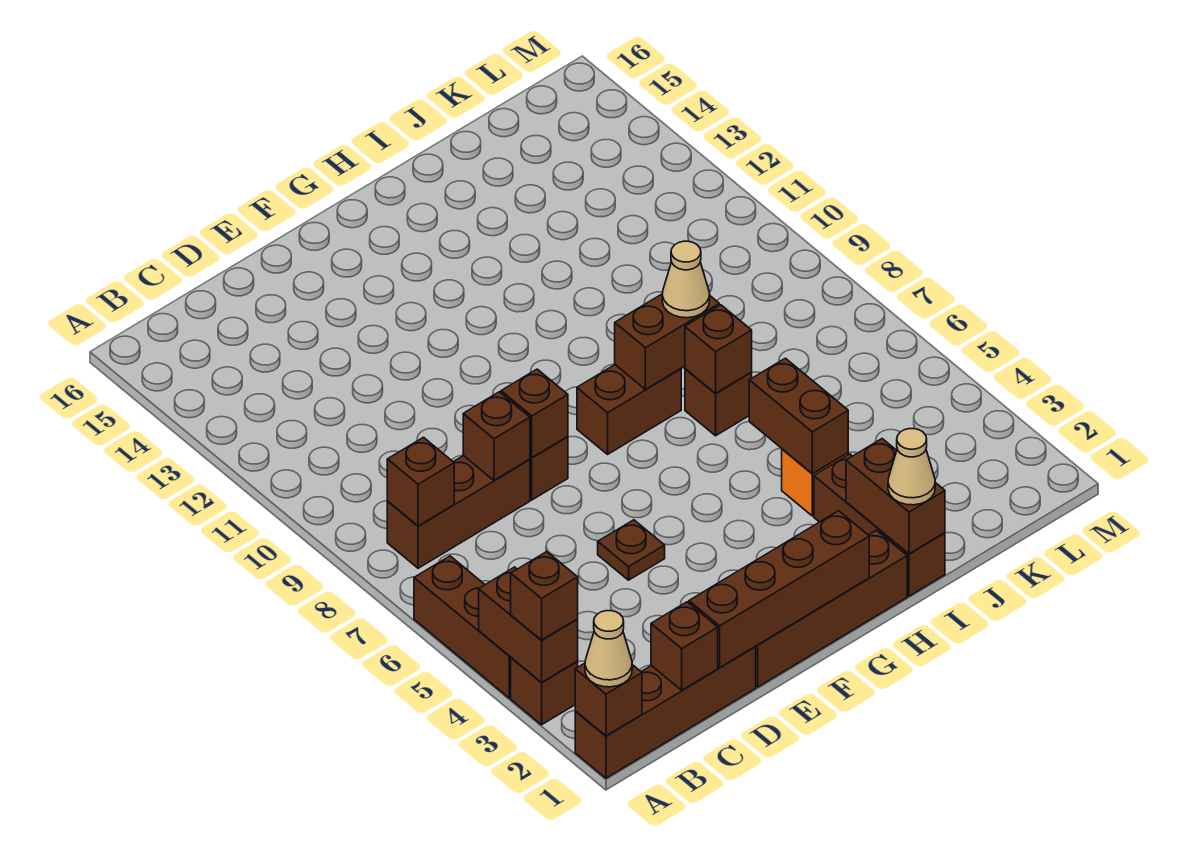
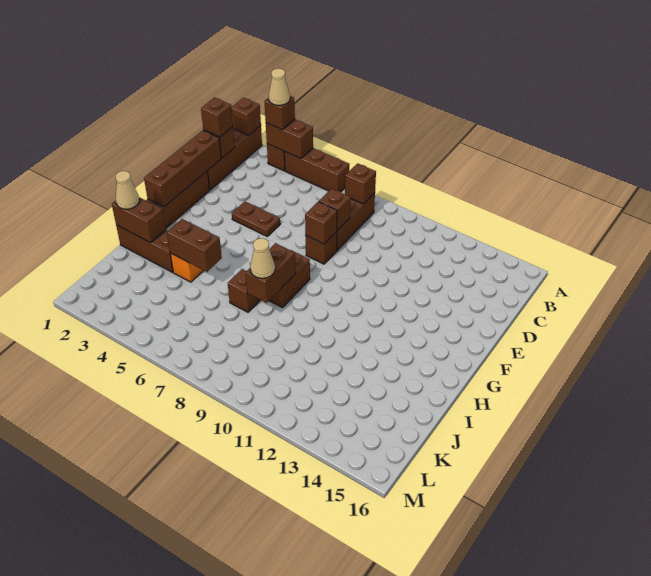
tan 1x1 cone [585,611,632,687] -> tan 1x1 cone moved to [268,69,290,105]
brown 1x1 plate [598,520,665,580] -> brown 1x2 plate [232,201,280,236]
brown 1x1 brick [685,305,752,393] -> brown 1x1 brick moved to [201,98,233,137]

